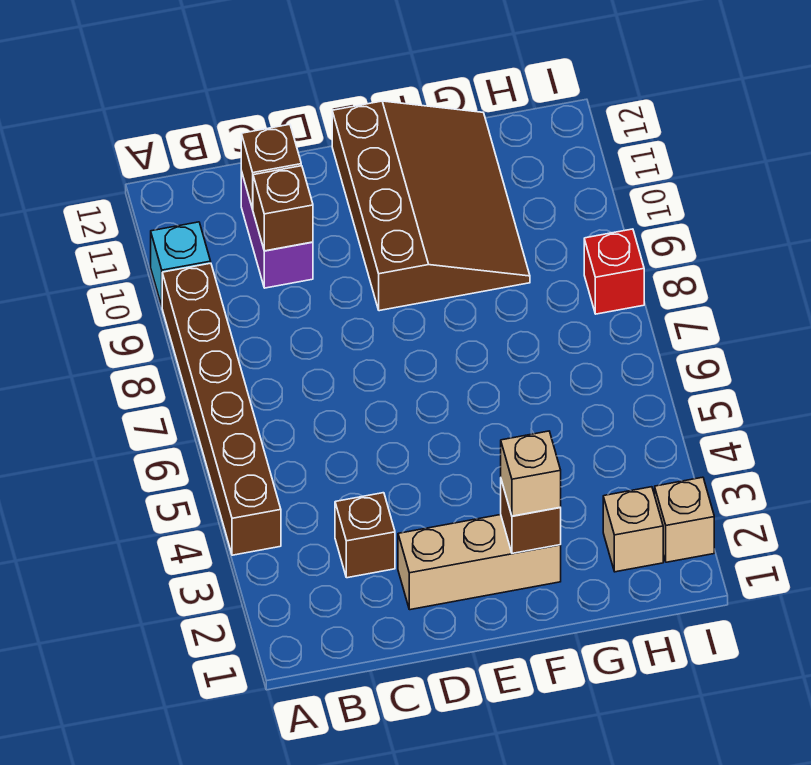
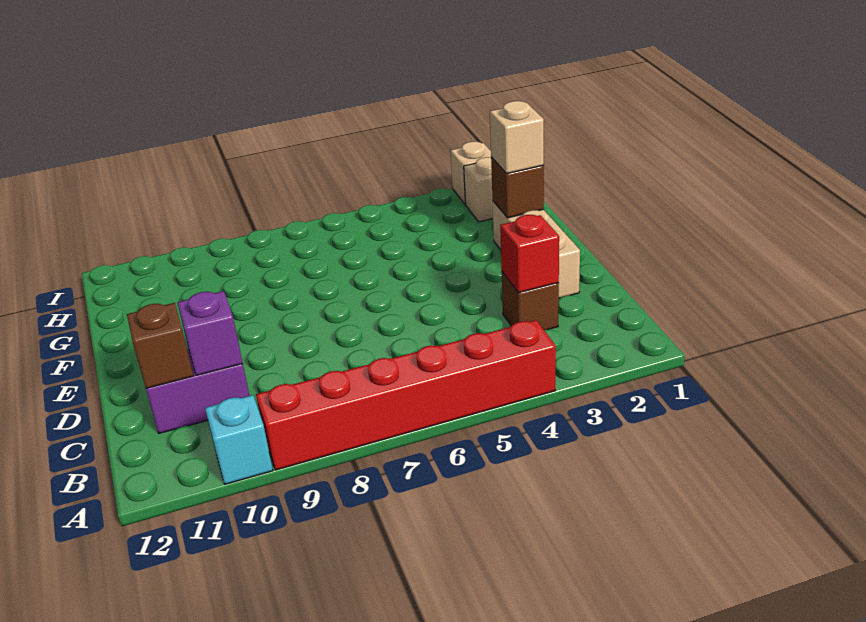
brown 1x6 brick [162,263,281,555] -> red 1x6 brick [256,320,556,470]
brown 1x1 brick [253,166,313,251] -> purple 1x1 brick [177,291,243,375]
brown 3x4 slope [332,101,530,311] -> none
red 1x1 brick [584,229,644,314] -> red 1x1 brick moved to [500,215,559,293]

